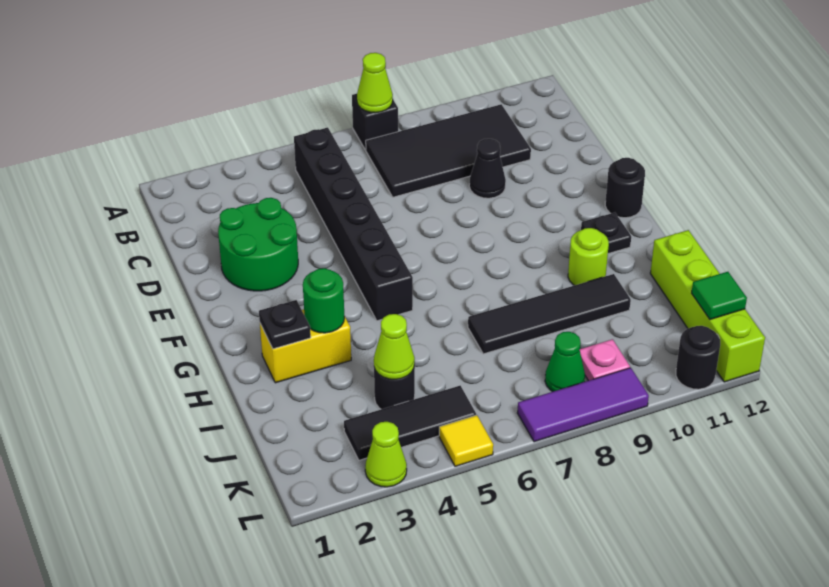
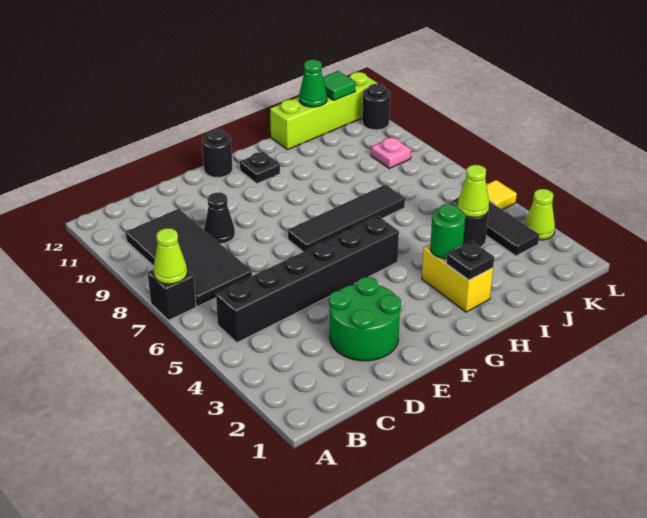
lime 1x1 round brick [568,228,609,285] -> none
black 1x4 tile [468,274,631,354] -> black 1x4 tile turned to [288,185,405,252]
green 1x1 cone [545,332,585,392] -> green 1x1 cone moved to [299,60,327,107]
purple 1x3 tile [517,368,649,442] -> none

